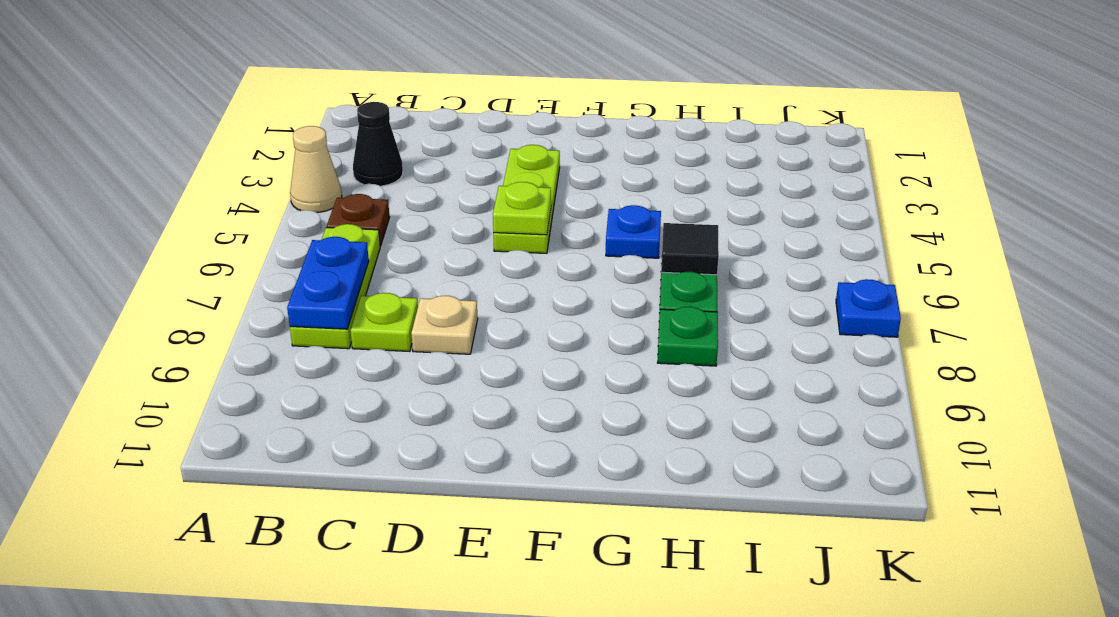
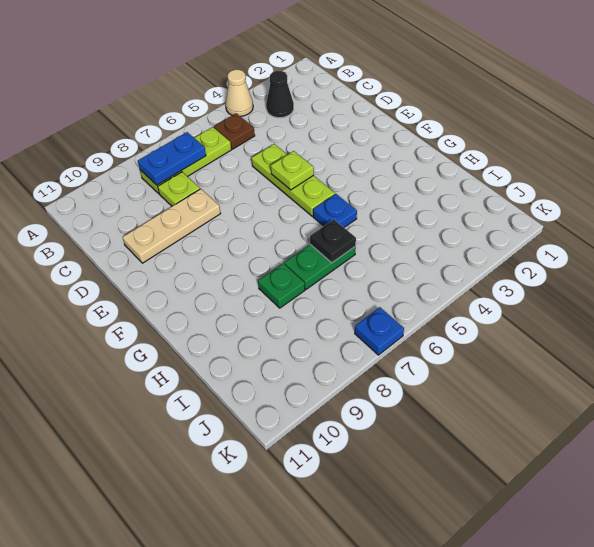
tan 1x1 plate [411,296,478,354] -> tan 1x3 plate [123,189,221,263]
lime 1x3 plate [493,145,560,253] -> lime 1x3 plate turned to [252,144,335,216]
black 1x1 tile [661,223,719,275] -> black 1x1 plate [310,220,356,263]

